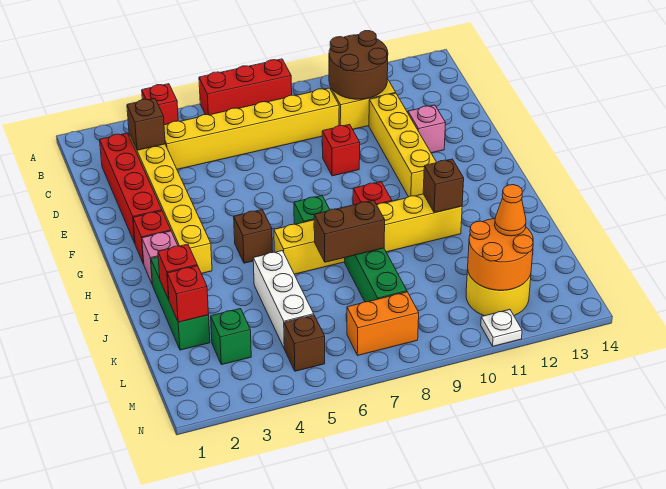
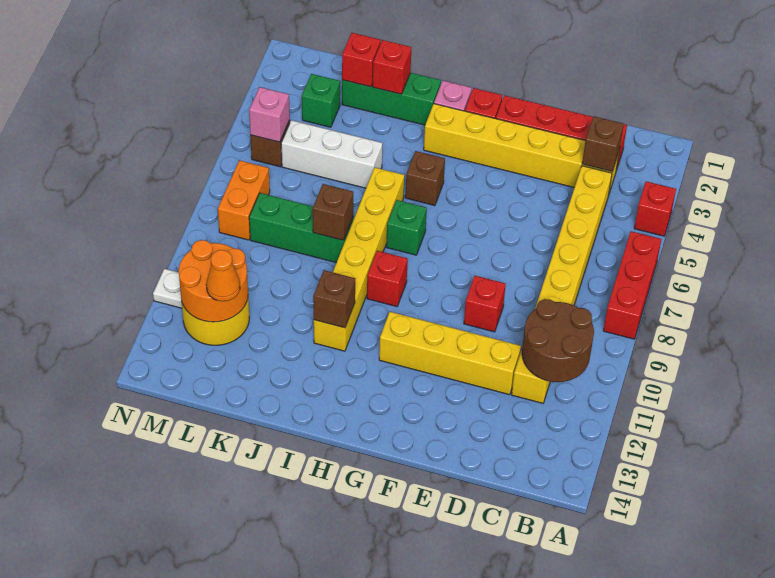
pink 1x1 brick [408,105,445,153] -> pink 1x1 brick moved to [249,87,290,142]
brown 1x2 brick [314,200,385,262] -> brown 1x1 brick [313,184,353,240]

